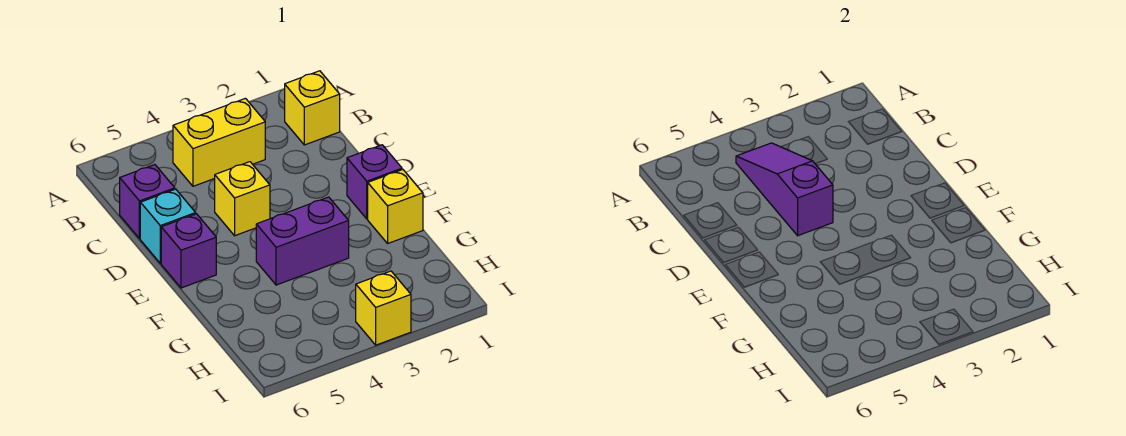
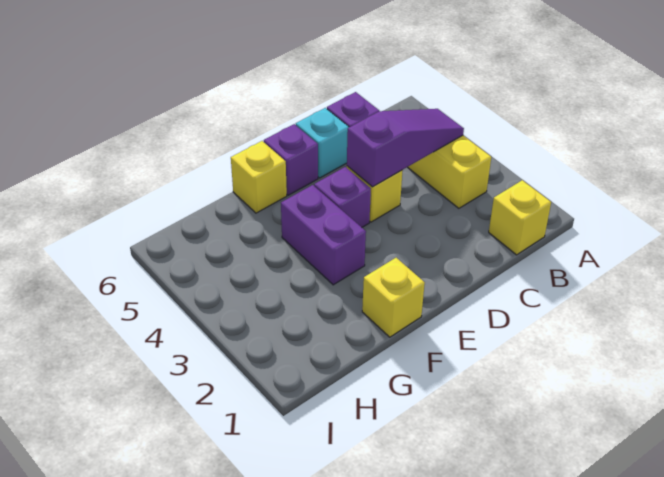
purple 1x1 brick [347,145,402,219] -> purple 1x1 brick moved to [314,167,371,227]
yellow 1x1 brick [356,271,411,345] -> yellow 1x1 brick moved to [231,141,287,213]

